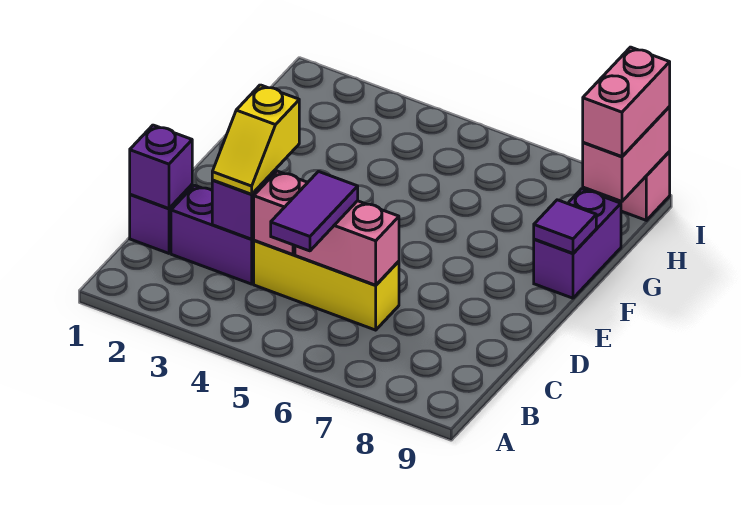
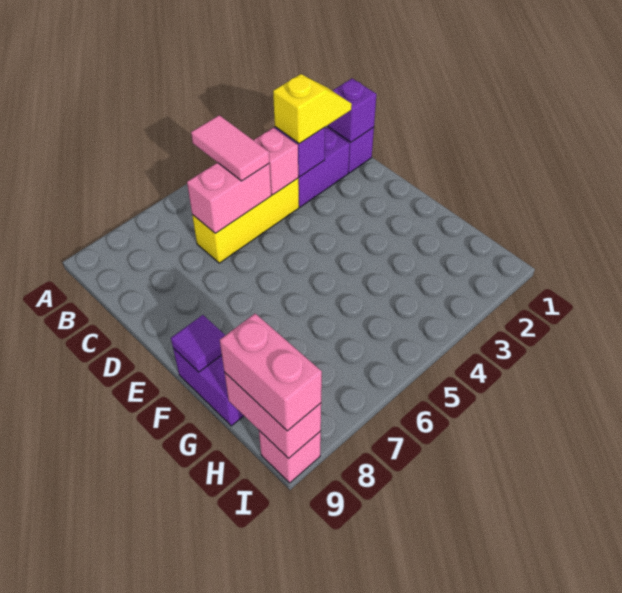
purple 1x2 tile [271,172,358,251] -> pink 1x2 tile [191,115,270,181]
yellow 1x2 slope [212,85,299,194] -> yellow 1x2 slope turned to [273,74,352,144]

